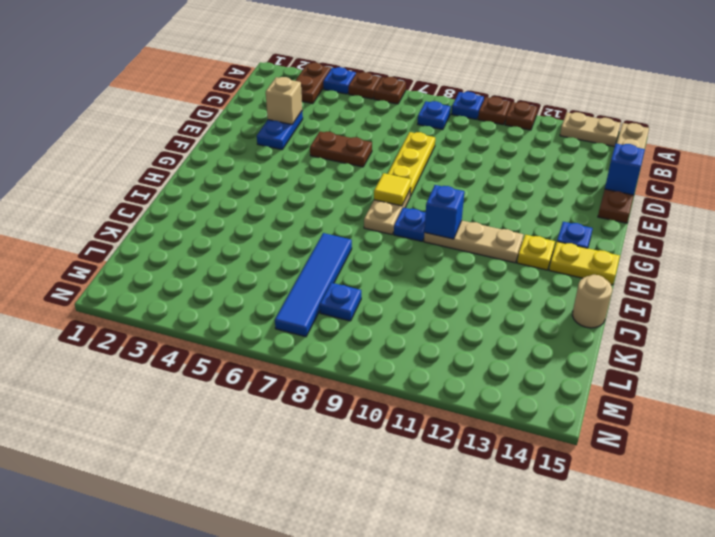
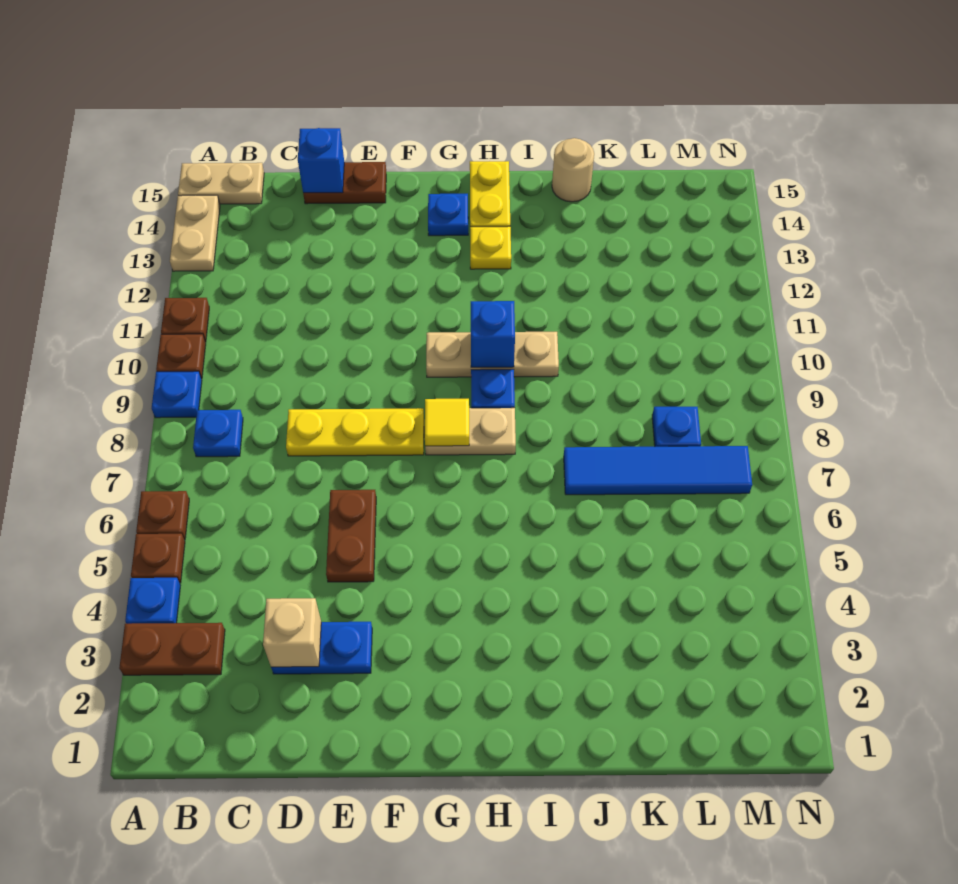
tan 1x3 plate [424,221,523,263] -> tan 1x3 plate turned to [426,332,559,377]

